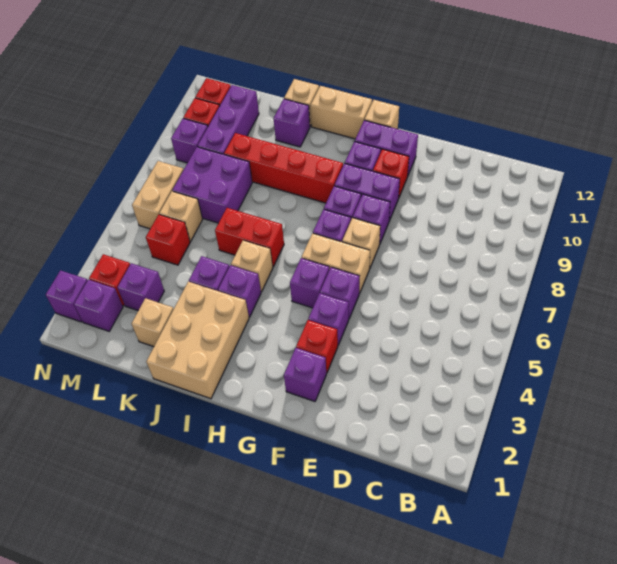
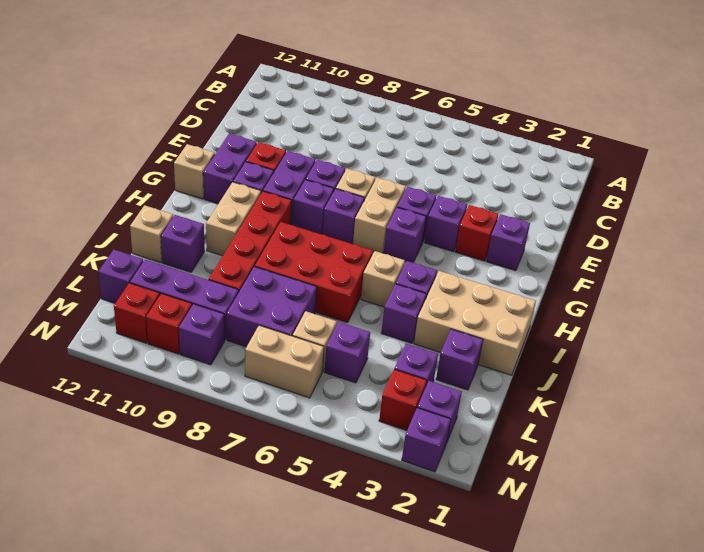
tan 1x2 brick [311,86,372,139] -> tan 1x2 brick moved to [206,182,261,256]
red 1x2 brick [215,208,284,267] -> red 2x3 brick [255,222,373,323]
tan 1x1 brick [132,298,173,347] -> purple 1x1 brick [436,329,483,390]
red 1x1 brick [146,214,190,265] -> purple 1x1 brick [324,322,370,383]
none -> purple 1x1 brick [98,250,143,303]

